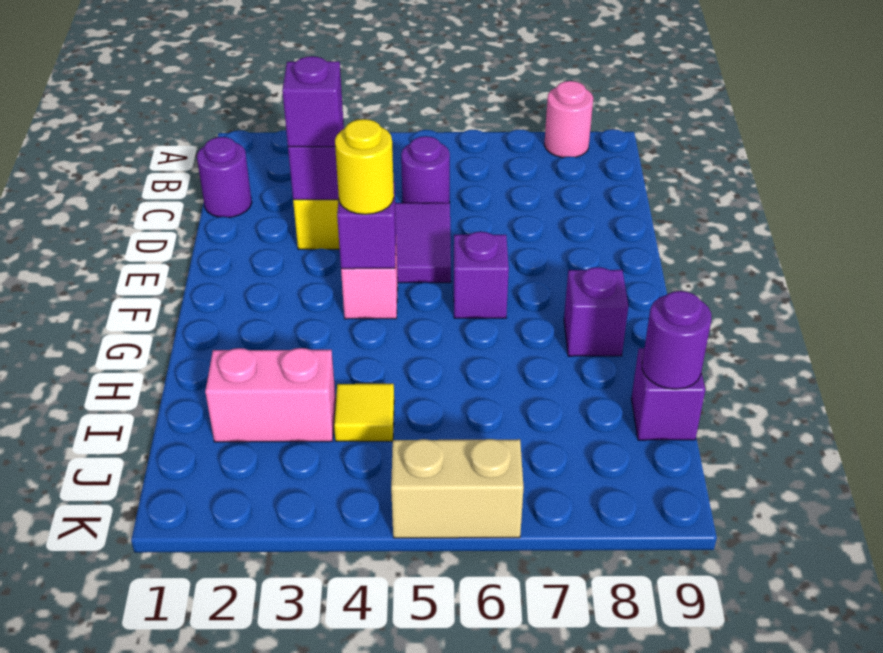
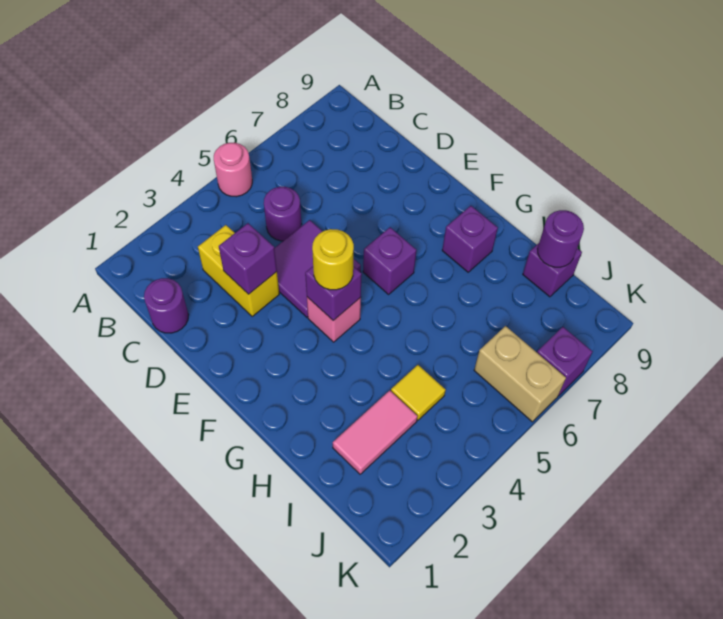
pink 1x1 round brick [544,81,593,158] -> pink 1x1 round brick moved to [214,143,252,197]
purple 1x1 brick [282,56,343,147] -> purple 1x1 brick moved to [537,327,593,396]
pink 1x2 brick [205,348,336,442] -> pink 1x2 tile [333,390,417,474]
tan 1x2 brick [391,439,524,538] -> tan 1x2 brick turned to [474,326,566,422]

